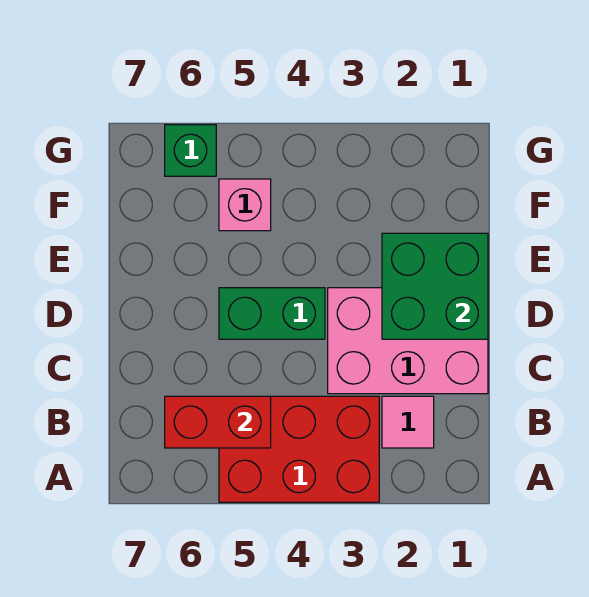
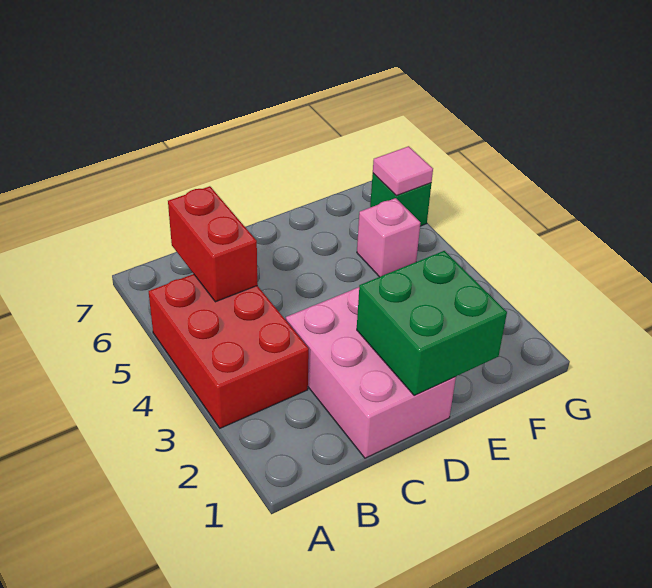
pink 1x1 tile [382,396,434,448] -> pink 1x1 tile moved to [373,146,433,196]
green 1x2 brick [219,288,325,339] -> none

